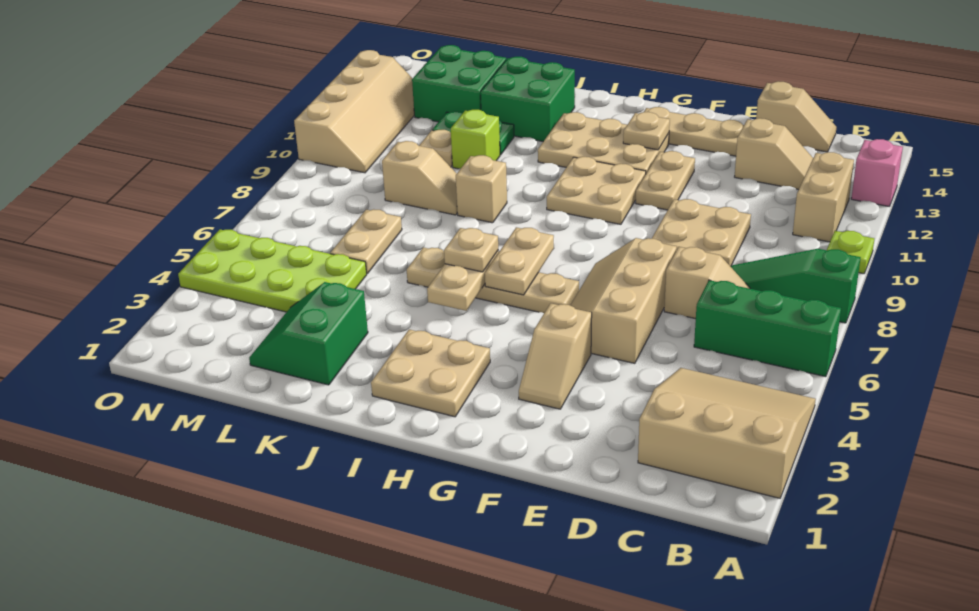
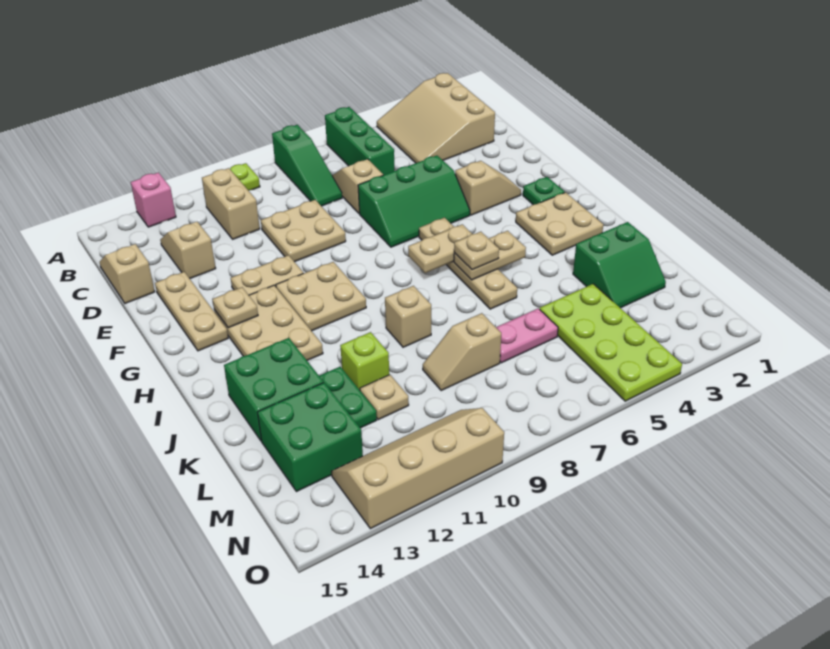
tan 1x2 brick [793,152,854,242] -> tan 1x2 brick turned to [202,168,260,239]
tan 2x3 slope [570,238,677,363] -> green 2x3 slope [358,156,470,247]
none -> green 1x1 plate [523,177,565,205]
tan 1x2 slope [382,141,457,215] -> tan 1x2 slope turned to [423,313,501,391]
tan 1x2 plate [330,209,402,273] -> pink 1x2 plate [496,308,558,363]

